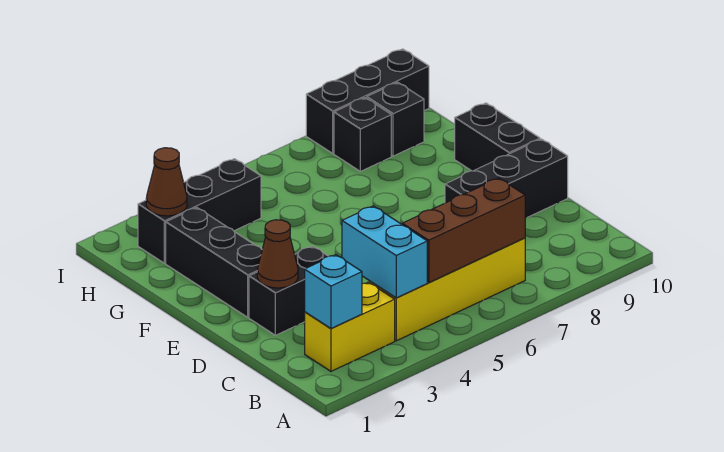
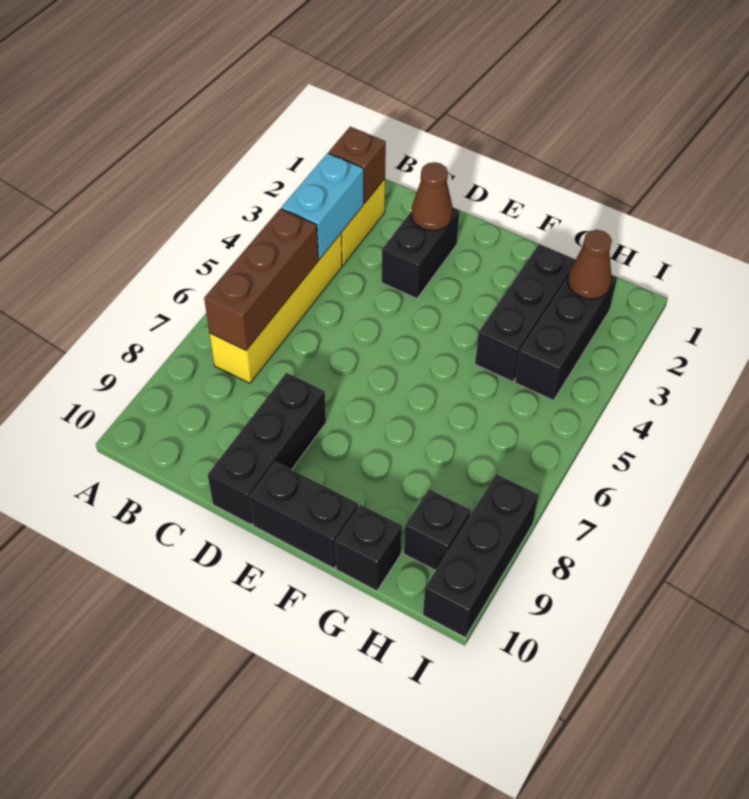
cyan 1x1 brick [305,255,362,329] -> brown 1x1 brick [329,127,386,203]
cyan 1x2 brick [342,206,427,298] -> cyan 1x2 brick turned to [281,153,364,259]
black 1x3 brick [166,208,262,317] -> black 1x3 brick turned to [475,244,576,382]
black 1x1 brick [334,98,391,171] -> black 1x1 brick moved to [335,505,402,591]

